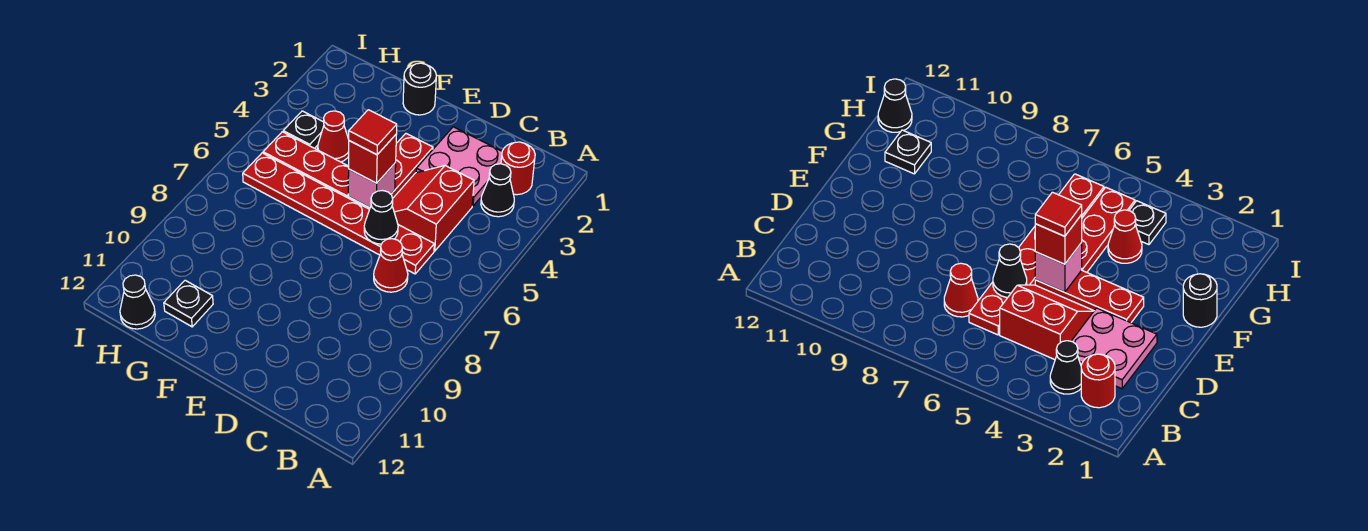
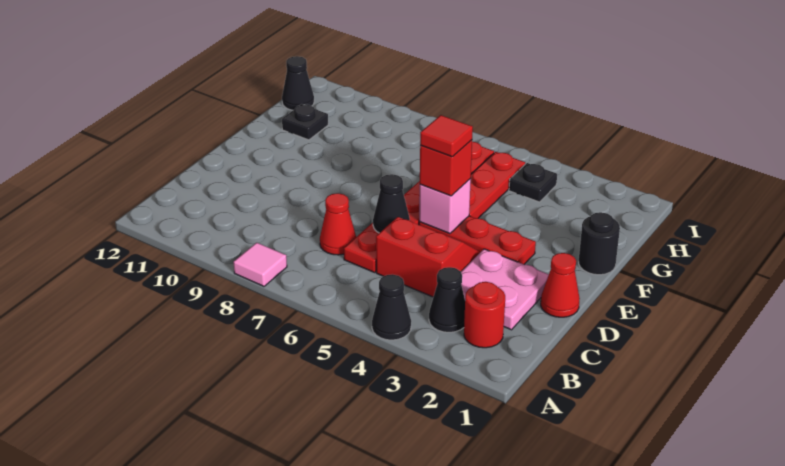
none -> black 1x1 cone [372,274,411,340]
none -> pink 1x1 tile [234,243,287,286]
red 1x1 cone [318,111,349,162] -> red 1x1 cone moved to [541,253,580,317]

